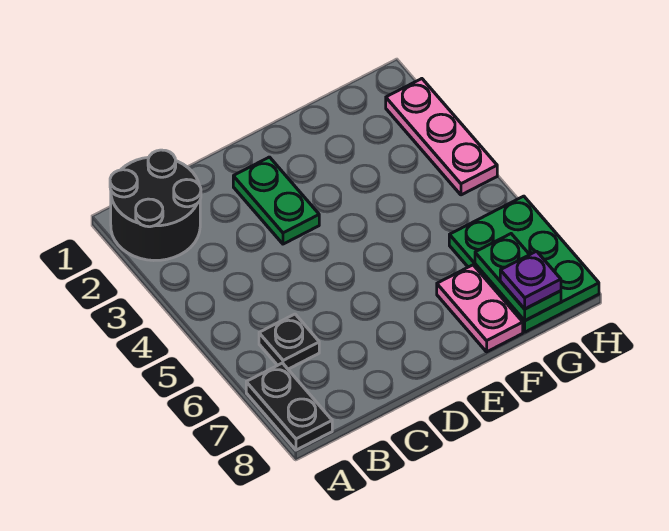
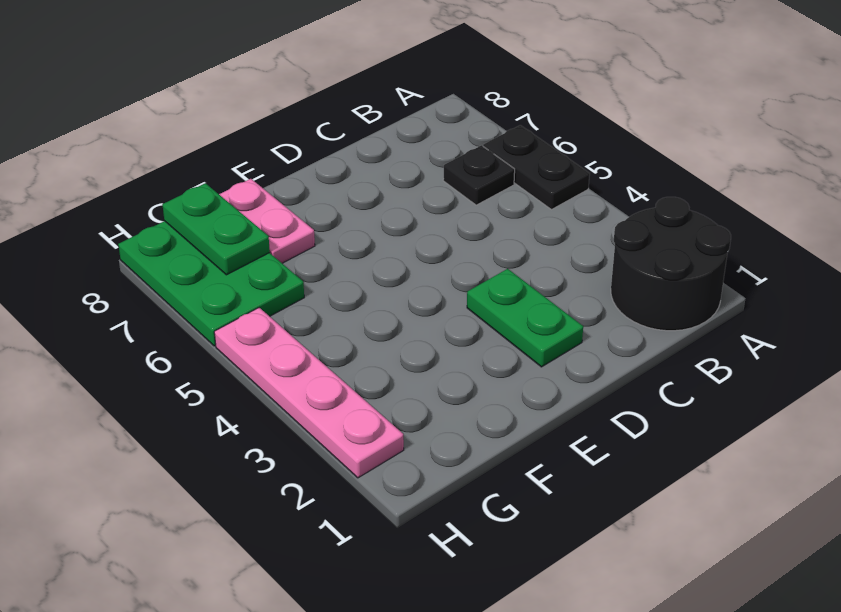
black 1x2 plate [246,363,332,450] -> black 1x2 plate moved to [483,125,590,209]
purple 1x1 plate [500,251,561,309] -> none
pink 1x3 plate [386,79,497,195] -> pink 1x4 plate [214,308,404,478]

